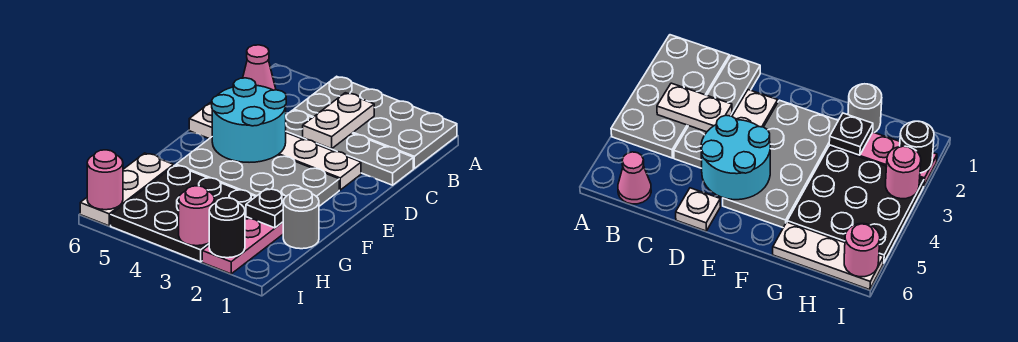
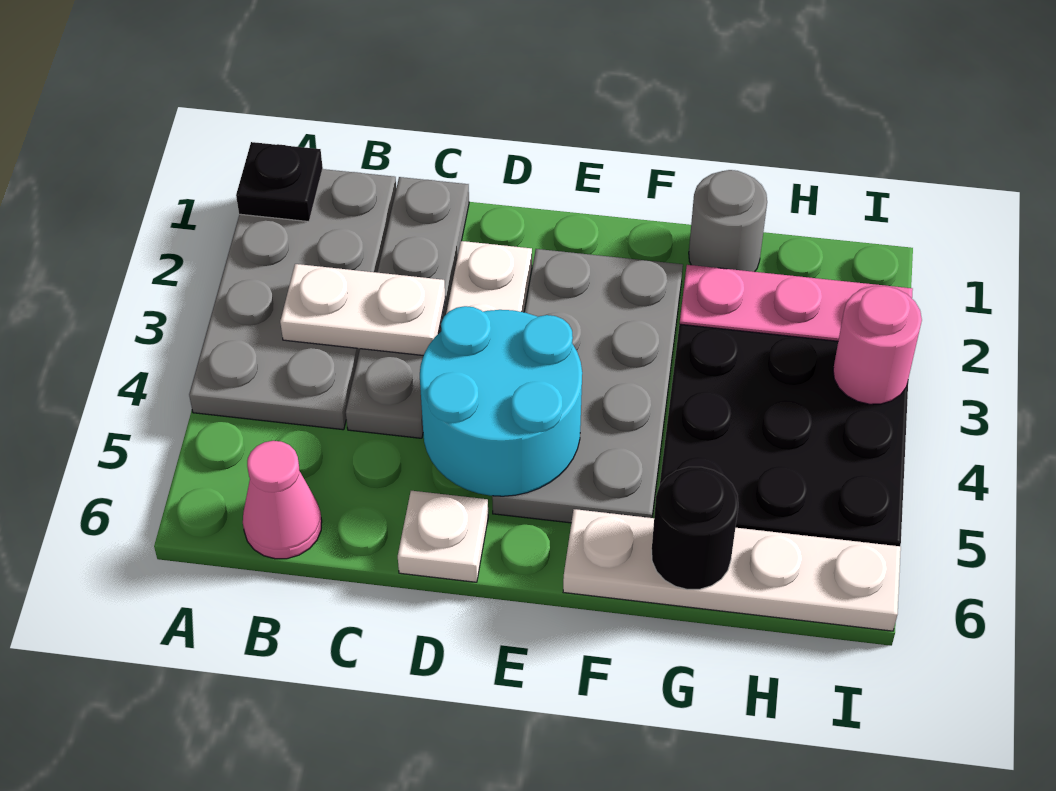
black 1x1 plate [246,189,286,228] -> black 1x1 plate moved to [236,142,323,222]
white 1x3 plate [80,153,174,226] -> white 1x4 plate [563,509,901,631]
black 1x1 round brick [209,198,245,258] -> black 1x1 round brick moved to [652,467,738,589]
pink 1x1 round brick [87,150,123,210] -> none

